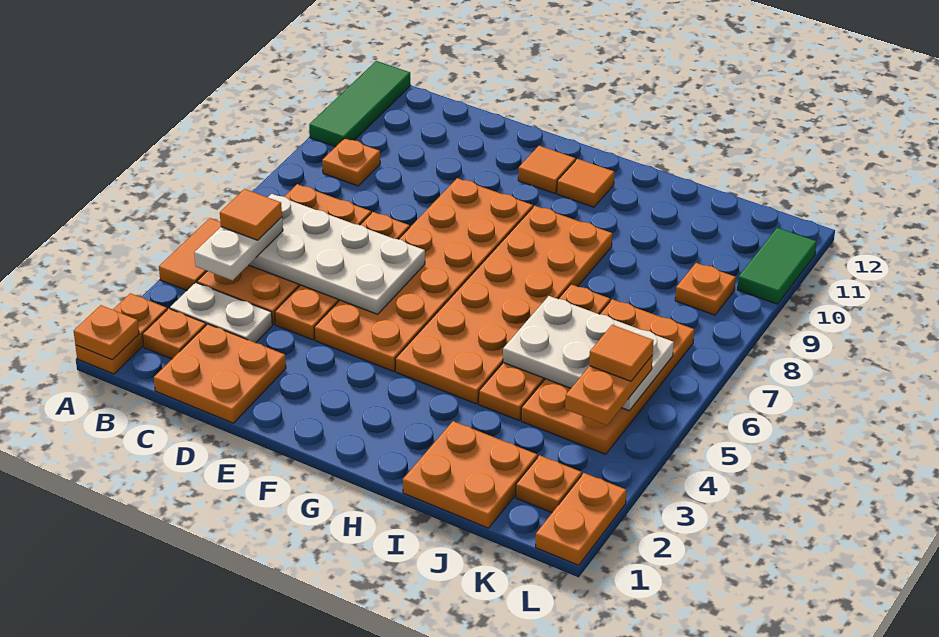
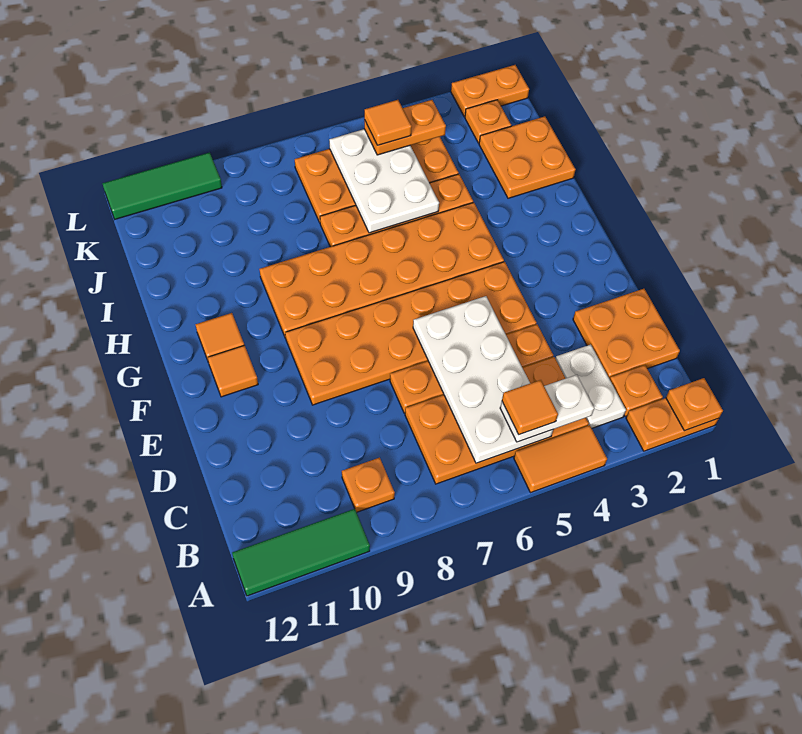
orange 1x1 plate [675,263,736,315] -> none
green 1x2 tile [737,228,817,304] -> green 1x3 tile [102,152,222,219]

